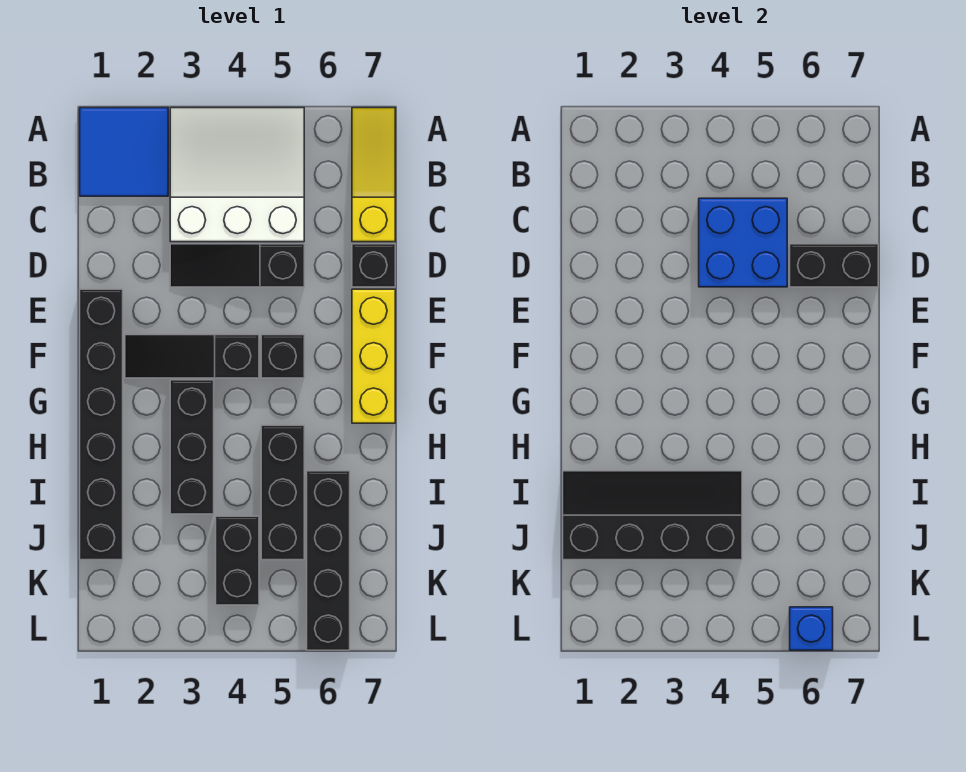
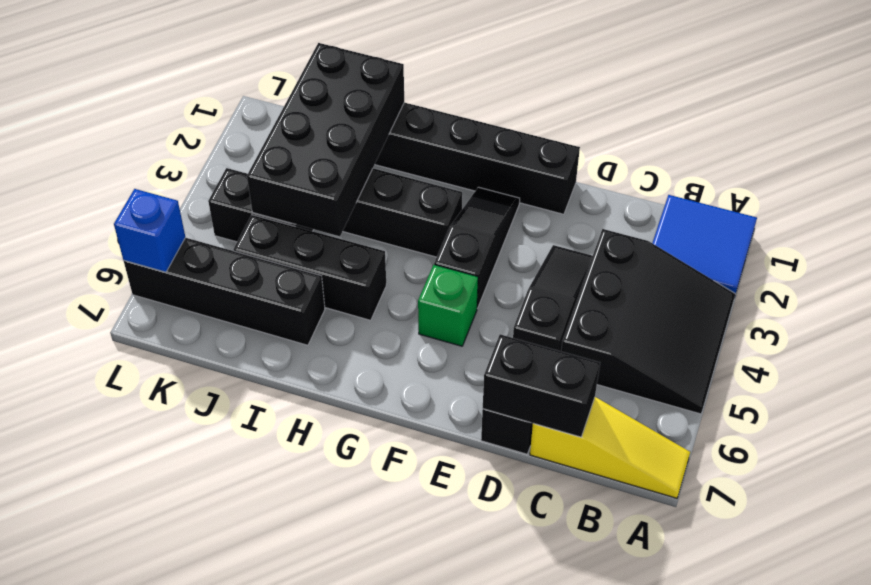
white 3x3 slope [170,108,304,242] -> black 3x3 slope [561,229,735,414]
blue 2x2 brick [699,198,787,287] -> none
black 1x2 brick [790,244,878,287] -> black 1x2 brick turned to [483,334,600,437]
yellow 1x3 brick [352,289,395,423] -> none
black 1x1 brick [261,335,304,378] -> green 1x1 brick [418,265,478,346]
black 2x4 slope [563,471,742,560] -> black 2x4 brick [247,43,404,236]

